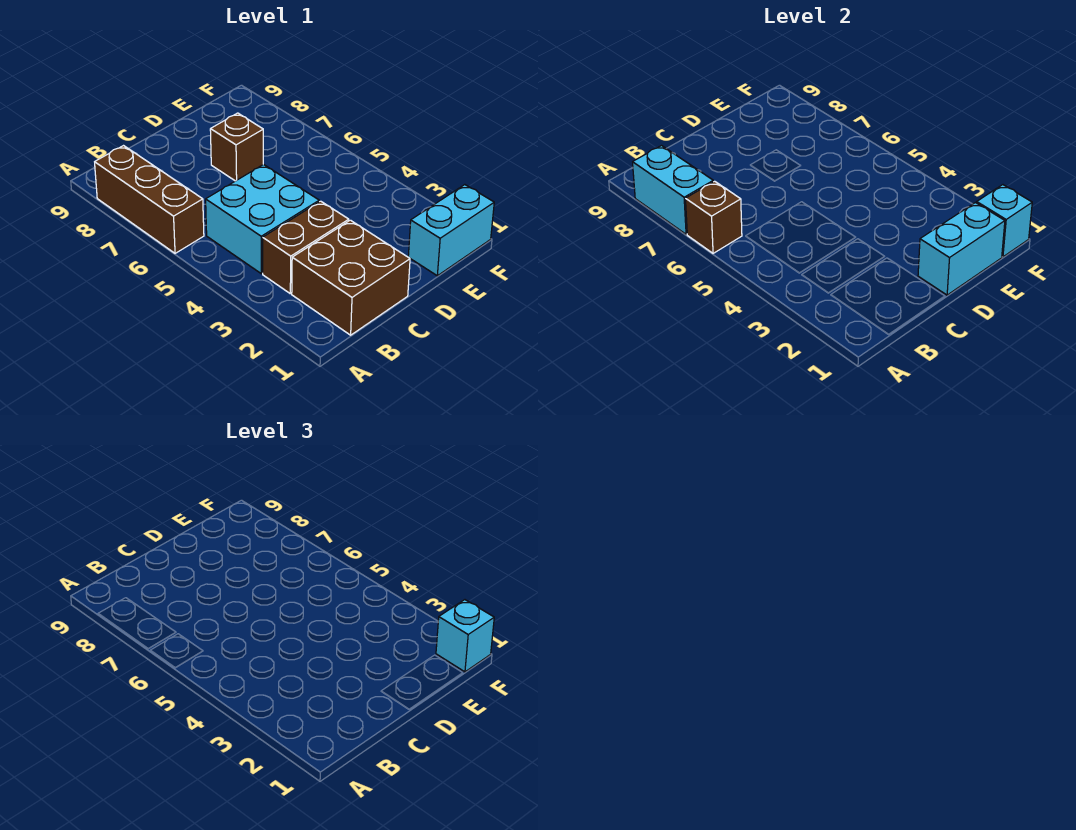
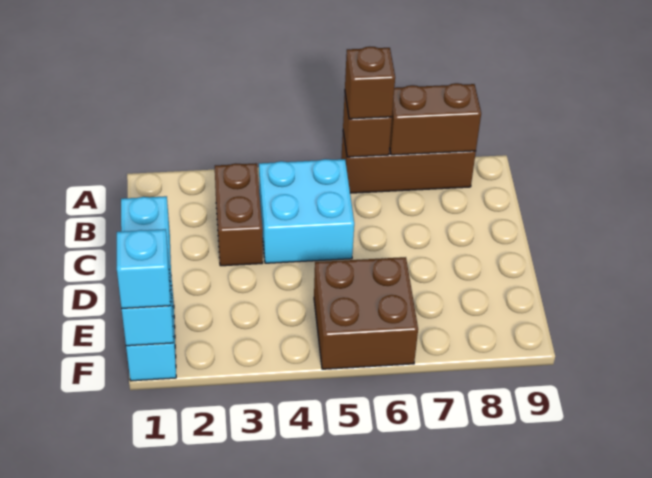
cyan 1x2 brick [633,146,713,234] -> brown 1x2 brick [390,83,481,155]
brown 2x2 brick [292,220,410,335] -> brown 2x2 brick moved to [314,257,418,369]
brown 1x1 brick [210,113,263,181] -> brown 1x1 brick moved to [345,47,395,119]

